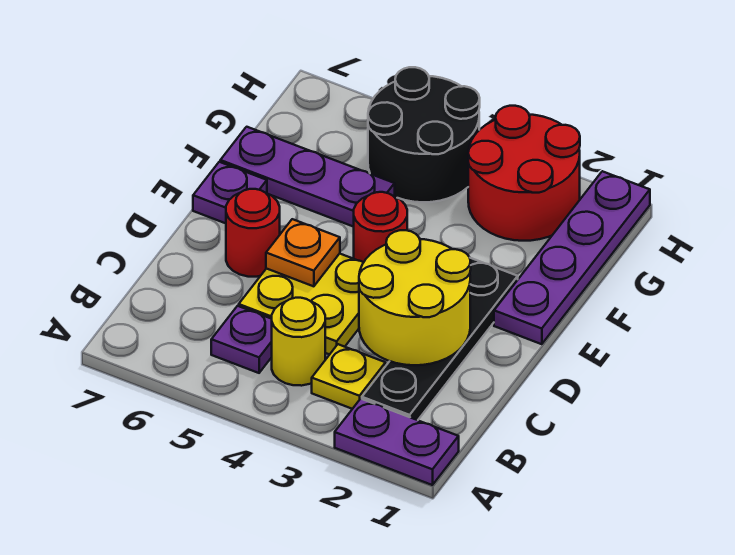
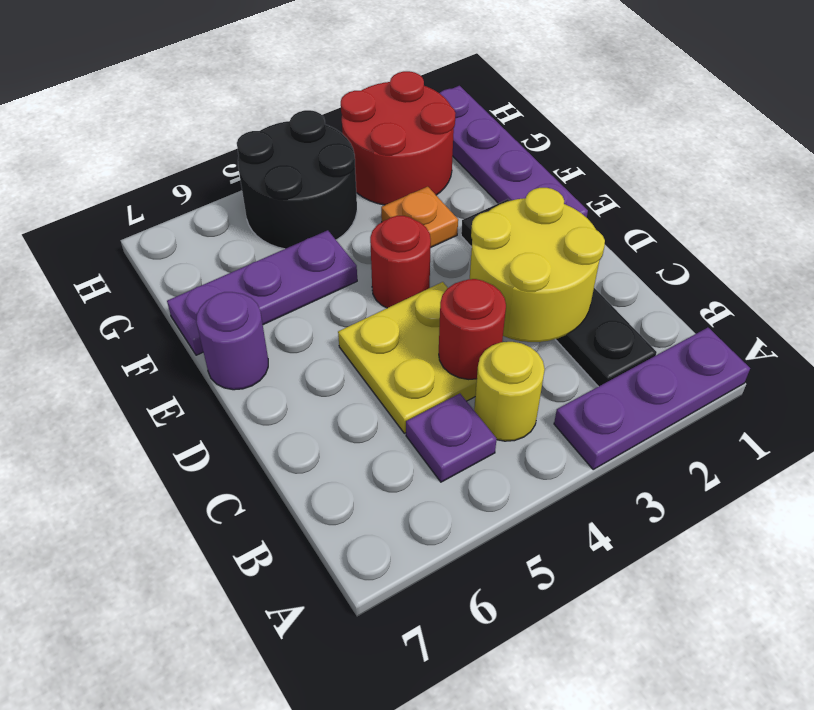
purple 1x2 plate [335,399,459,485] -> purple 1x3 plate [554,328,750,469]
yellow 1x1 plate [312,344,386,409] -> none
orange 1x1 plate [266,219,340,286] -> orange 1x1 plate moved to [381,187,458,247]
red 1x1 round brick [226,189,280,277] -> red 1x1 round brick moved to [439,279,506,379]
purple 1x1 plate [193,162,267,223] -> purple 1x1 round brick [196,292,268,390]

